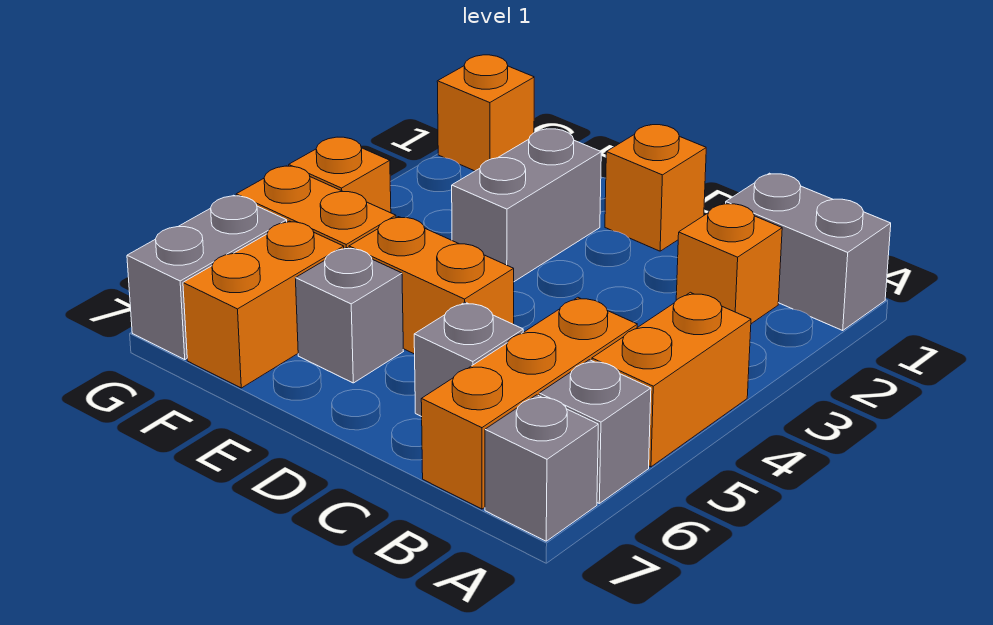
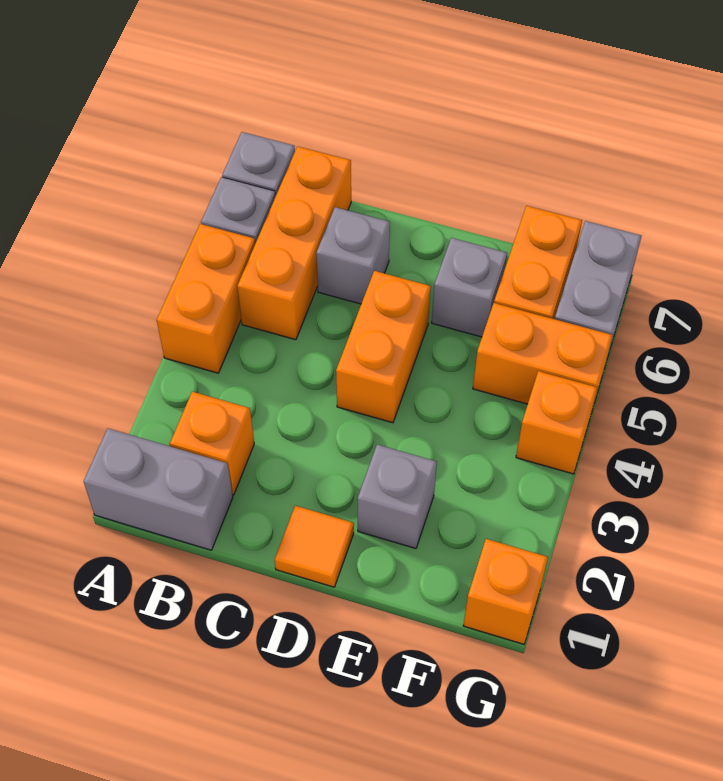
orange 1x1 brick [605,125,706,251] -> orange 1x1 tile [275,506,354,587]
orange 1x2 brick [349,217,514,354] -> orange 1x2 brick turned to [336,271,431,423]
grey 1x2 brick [452,129,601,282] -> grey 1x1 brick [358,445,437,548]

